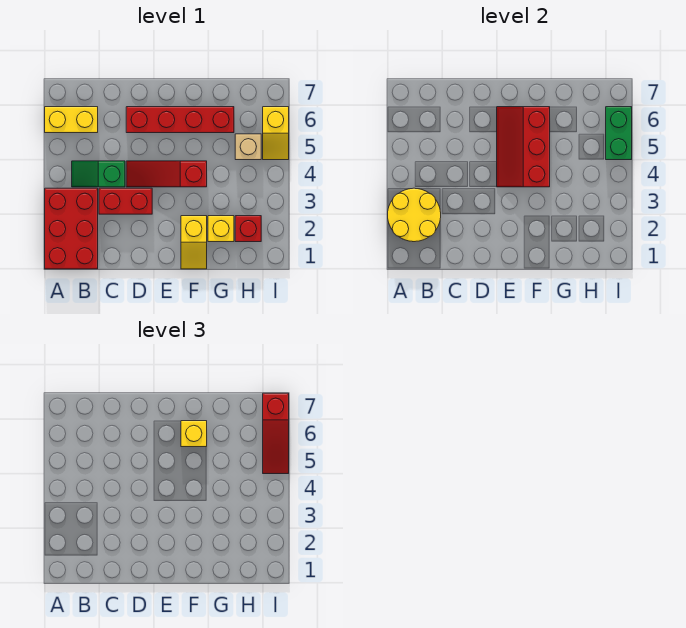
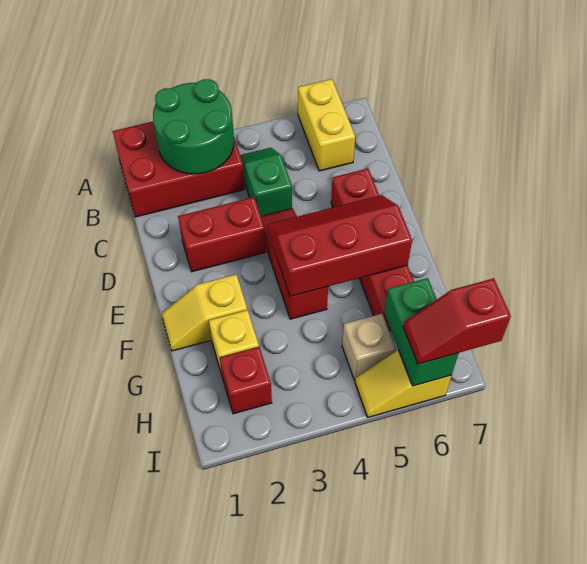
yellow 2x2 round brick [388,188,441,242] -> green 2x2 round brick [153,79,234,174]
red 1x2 brick [99,188,152,214] -> red 1x2 brick turned to [178,197,266,272]
yellow 1x1 brick [181,421,207,447] -> none
green 1x2 brick [606,107,632,160] -> green 1x2 brick turned to [384,278,459,386]
red 1x3 slope [263,393,289,474] -> red 1x2 slope [403,278,511,364]

